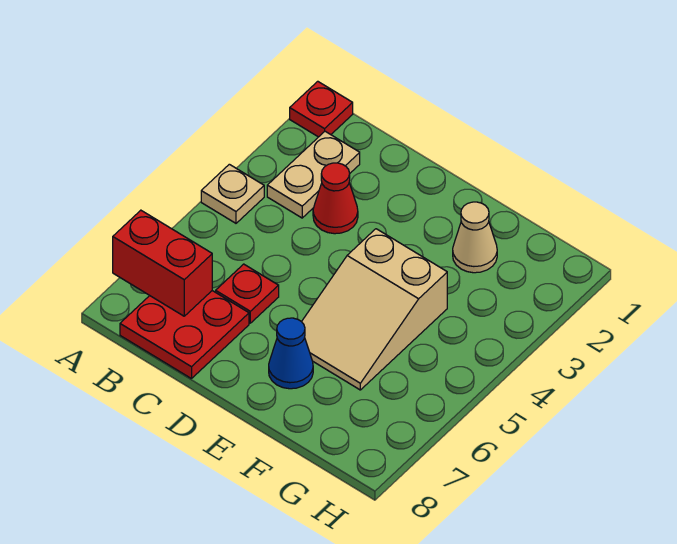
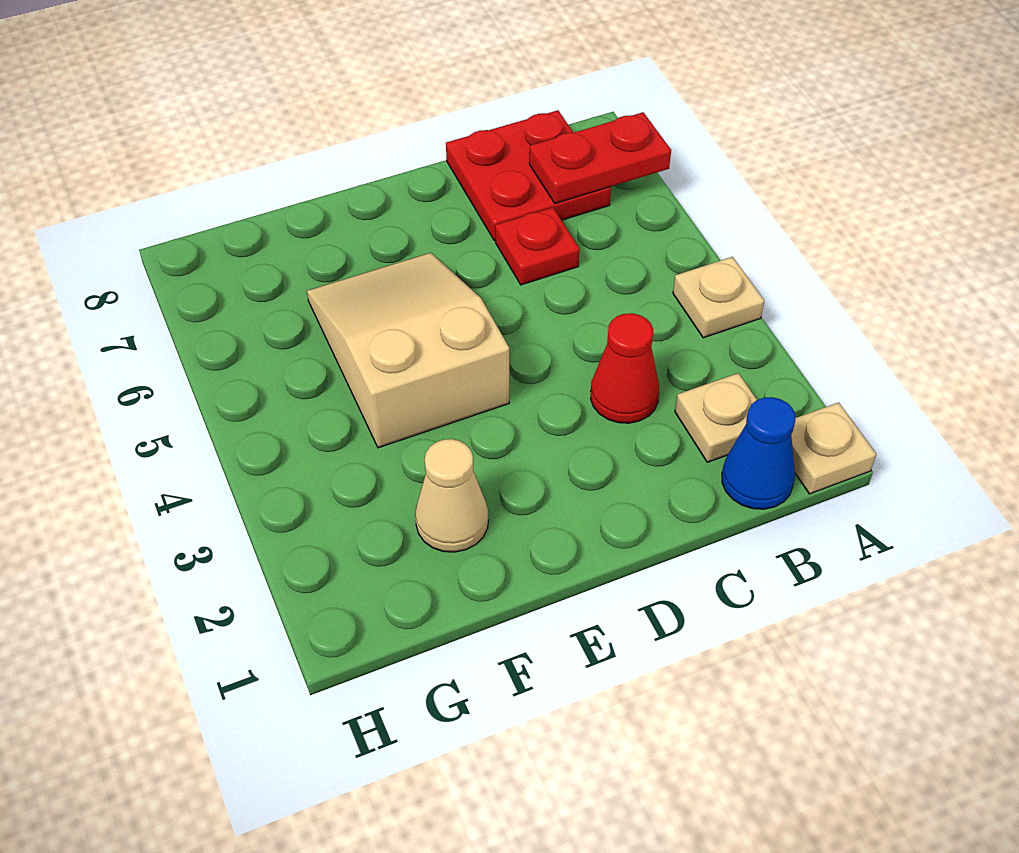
red 1x1 plate [290,81,353,137] -> tan 1x1 plate [791,402,876,494]
red 1x2 brick [113,210,212,316] -> red 1x2 plate [529,112,671,203]
tan 1x2 plate [267,131,360,218] -> tan 1x1 plate [675,373,757,462]
blue 1x1 cone [269,318,313,389] -> blue 1x1 cone moved to [722,397,795,509]

